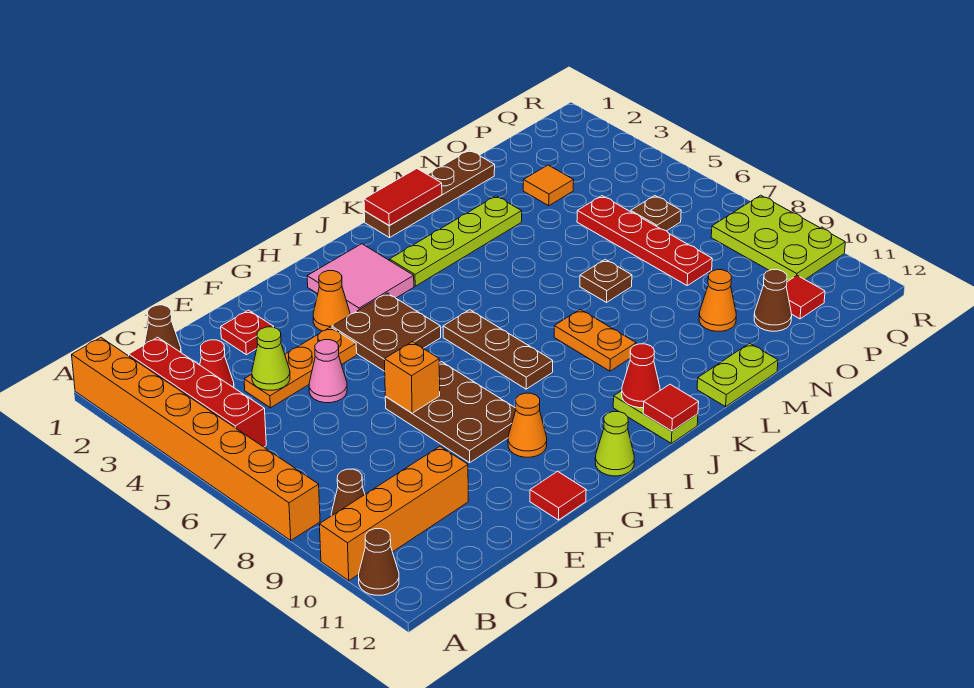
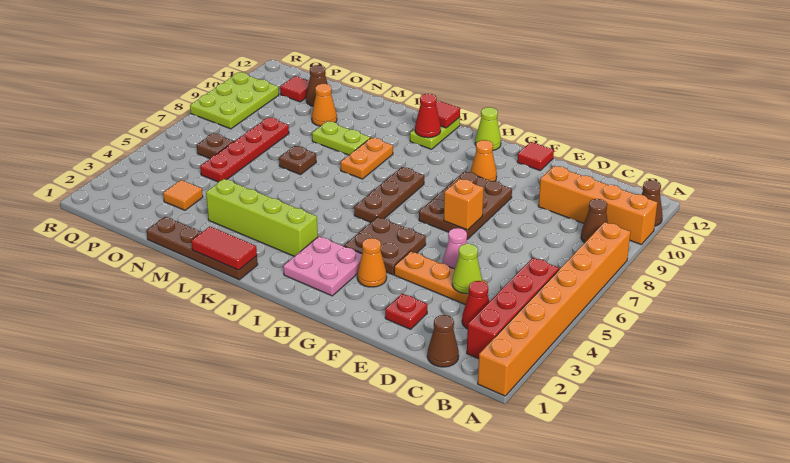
pink 2x2 tile [307,244,414,314] -> pink 2x2 plate [283,236,362,296]
lime 1x4 plate [390,196,522,286] -> lime 1x4 brick [206,179,318,256]
lime 1x2 plate [697,343,778,407] -> lime 1x2 plate moved to [312,121,370,155]

